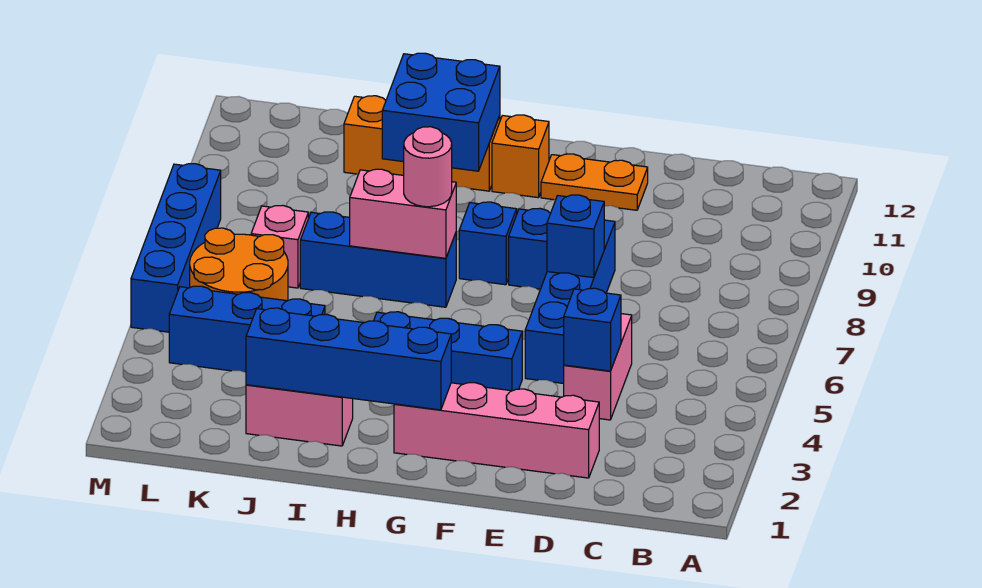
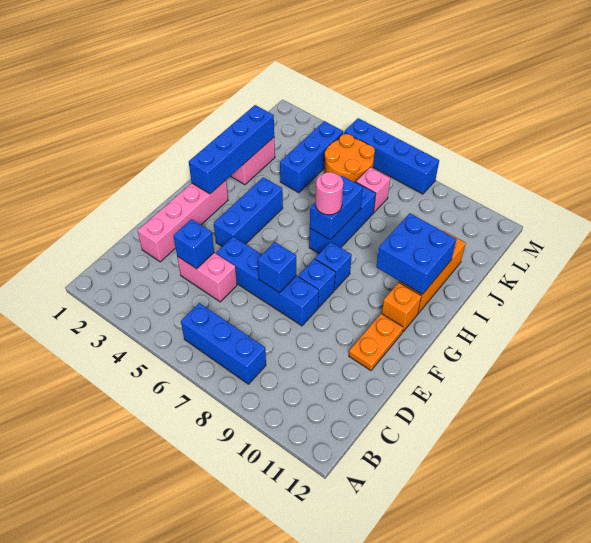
none -> blue 1x3 brick [181,303,266,384]
pink 1x2 brick [350,169,456,258] -> blue 1x2 brick [310,176,363,240]

